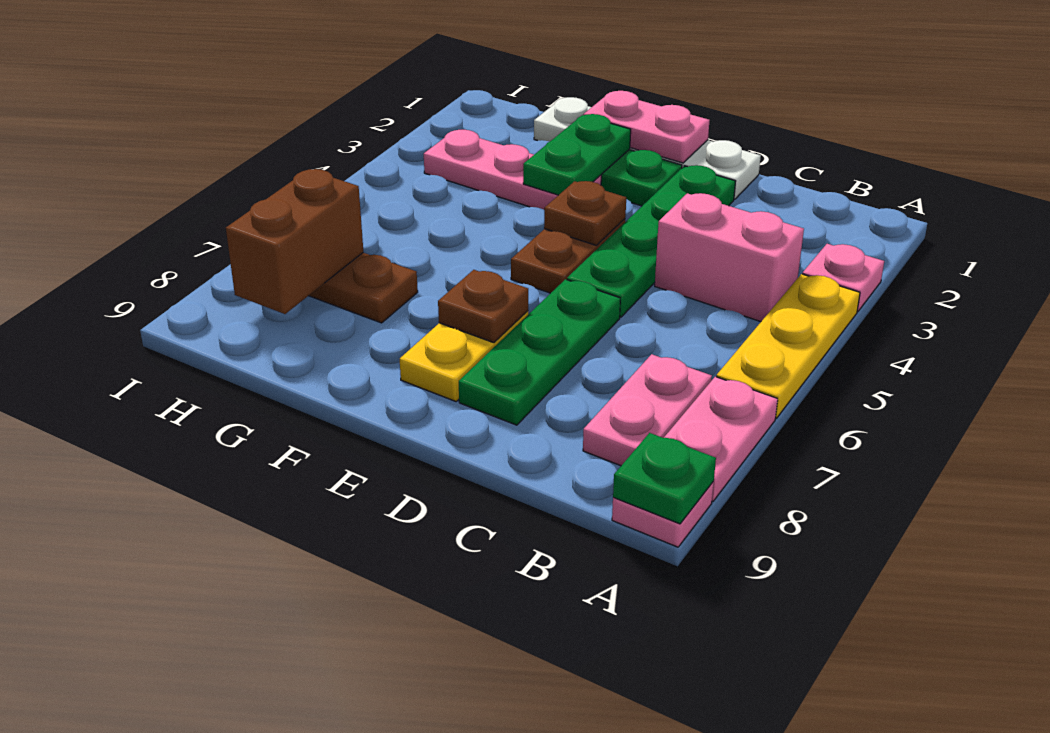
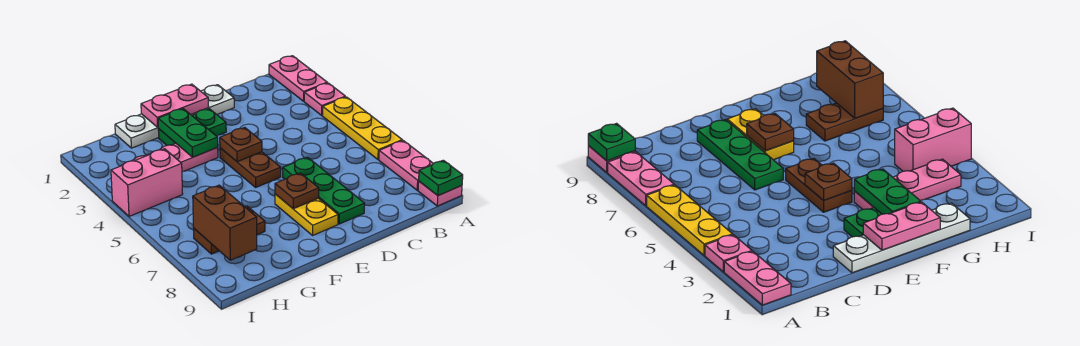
pink 1x2 brick [655,193,804,322] -> pink 1x2 brick moved to [111,149,183,216]
pink 1x2 plate [583,354,712,466] -> pink 1x2 plate moved to [269,56,327,101]
green 1x4 plate [567,165,736,317] -> none

